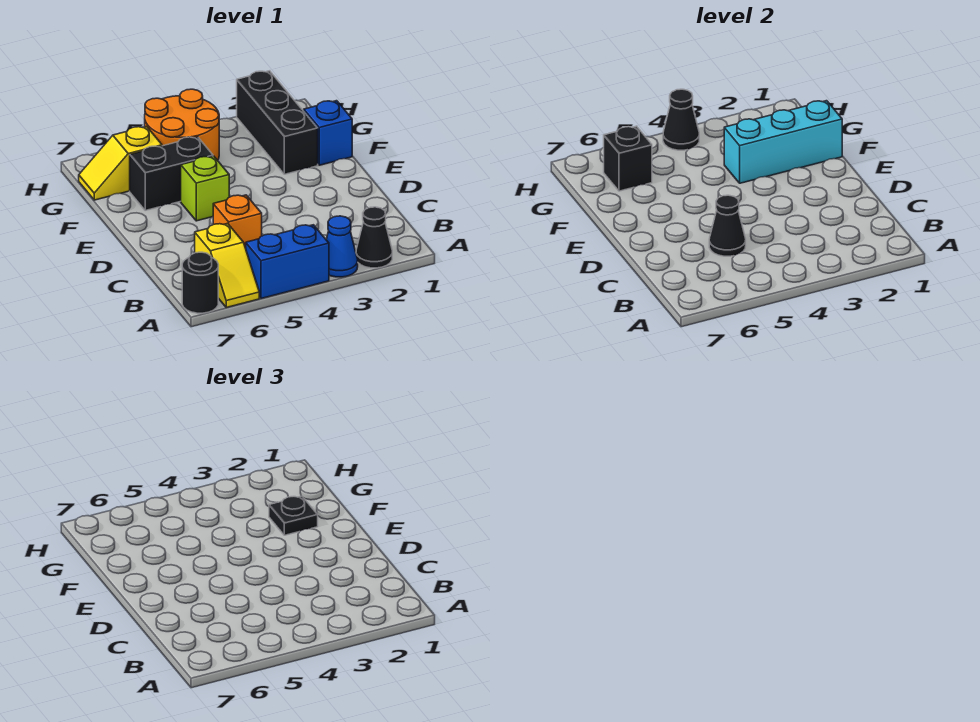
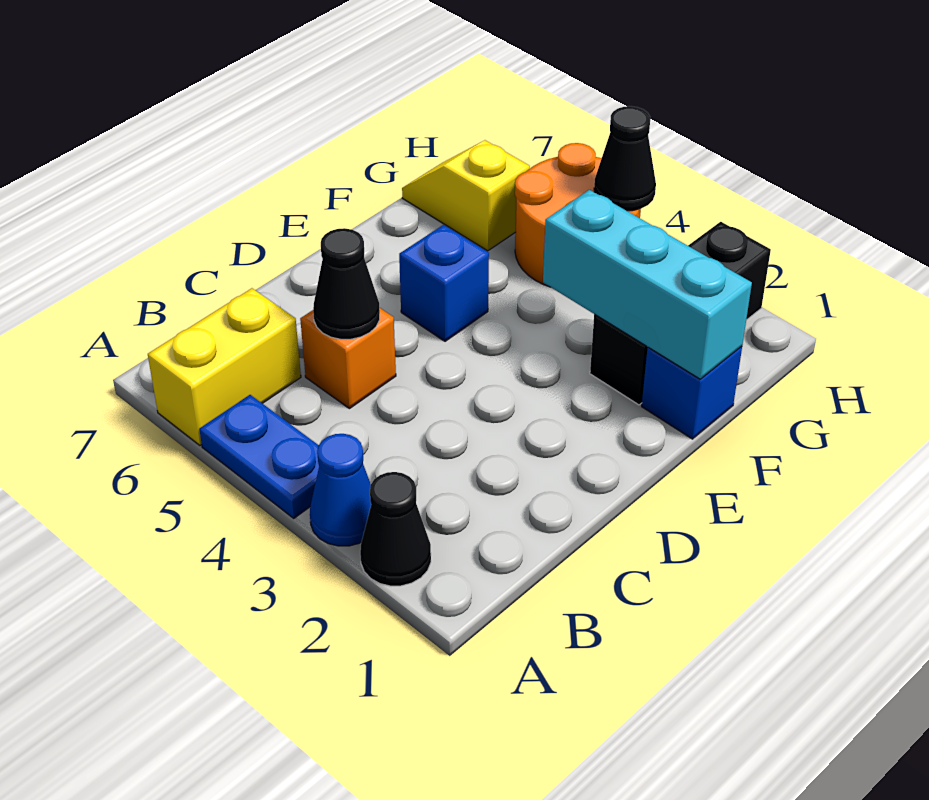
blue 1x2 brick [246,225,329,299] -> blue 1x2 plate [199,395,319,518]
yellow 1x2 slope [195,223,259,308] -> yellow 1x2 brick [148,288,301,445]
black 1x1 round brick [182,252,218,313] -> none
lime 1x1 brick [181,156,229,221] -> blue 1x1 brick [399,225,489,341]
black 1x1 plate [269,496,318,535] -> none
black 1x2 brick [130,137,213,210] -> none
black 1x1 brick [604,126,652,191] -> none

